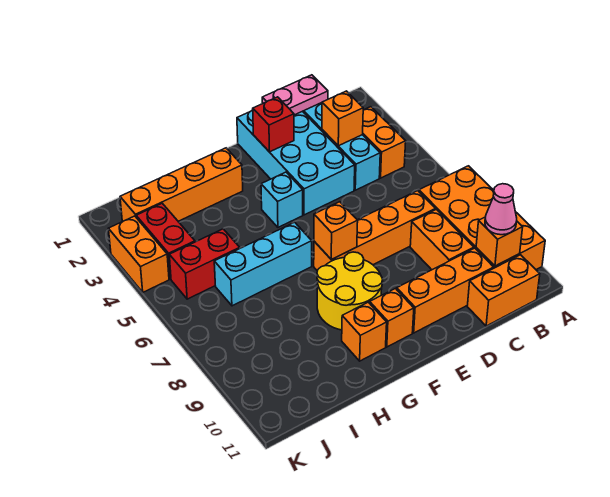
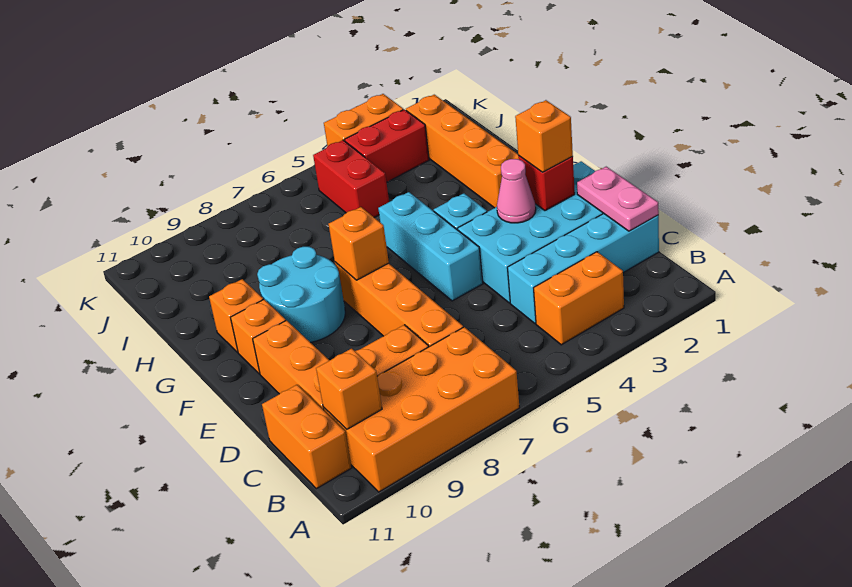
pink 1x1 cone [485,184,517,235] -> pink 1x1 cone moved to [497,159,536,223]
orange 1x1 brick [322,91,363,146] -> orange 1x1 brick moved to [515,100,573,172]
yellow 2x2 round brick [317,252,383,330] -> cyan 2x2 round brick [257,247,345,342]
cyan 1x3 brick [214,222,312,306] -> cyan 1x3 brick moved to [378,192,483,301]

